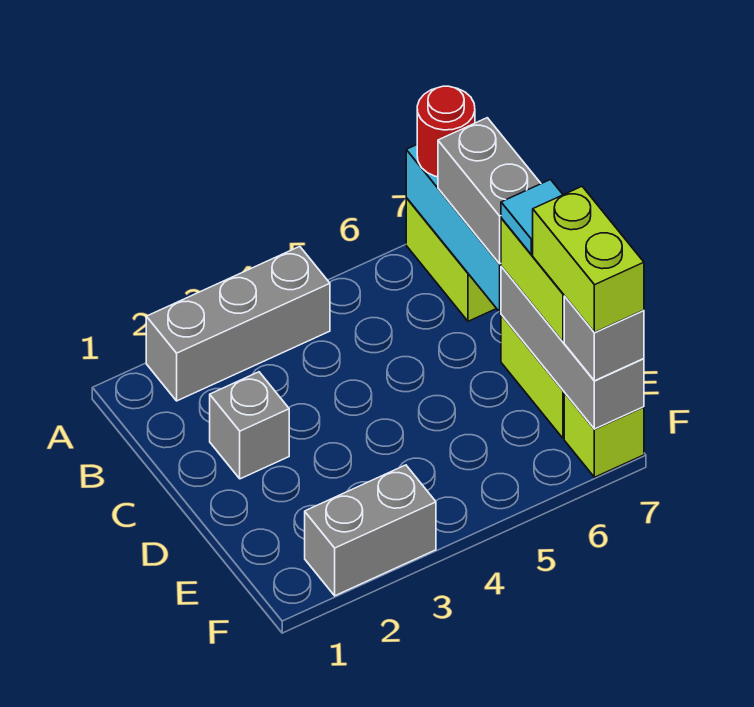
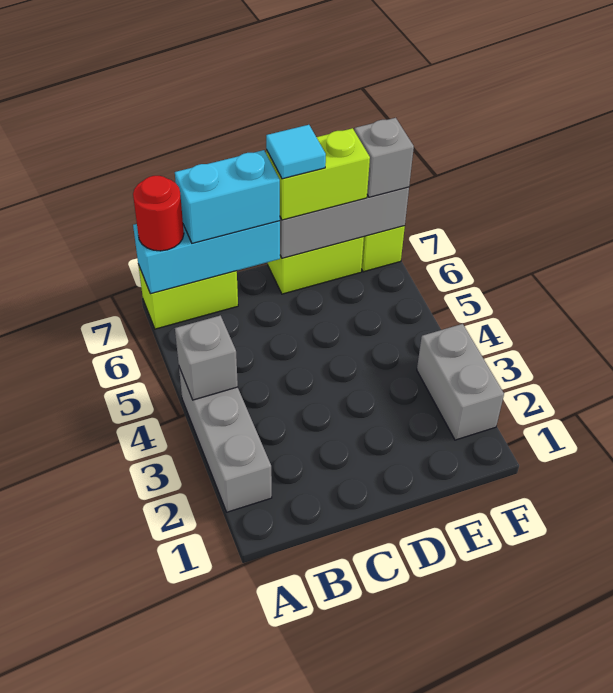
grey 1x2 brick [438,118,541,264] -> cyan 1x2 brick [175,150,280,243]
grey 1x1 brick [210,372,289,479] -> grey 1x1 brick moved to [175,315,238,400]
lime 1x2 brick [533,187,644,332] -> none

